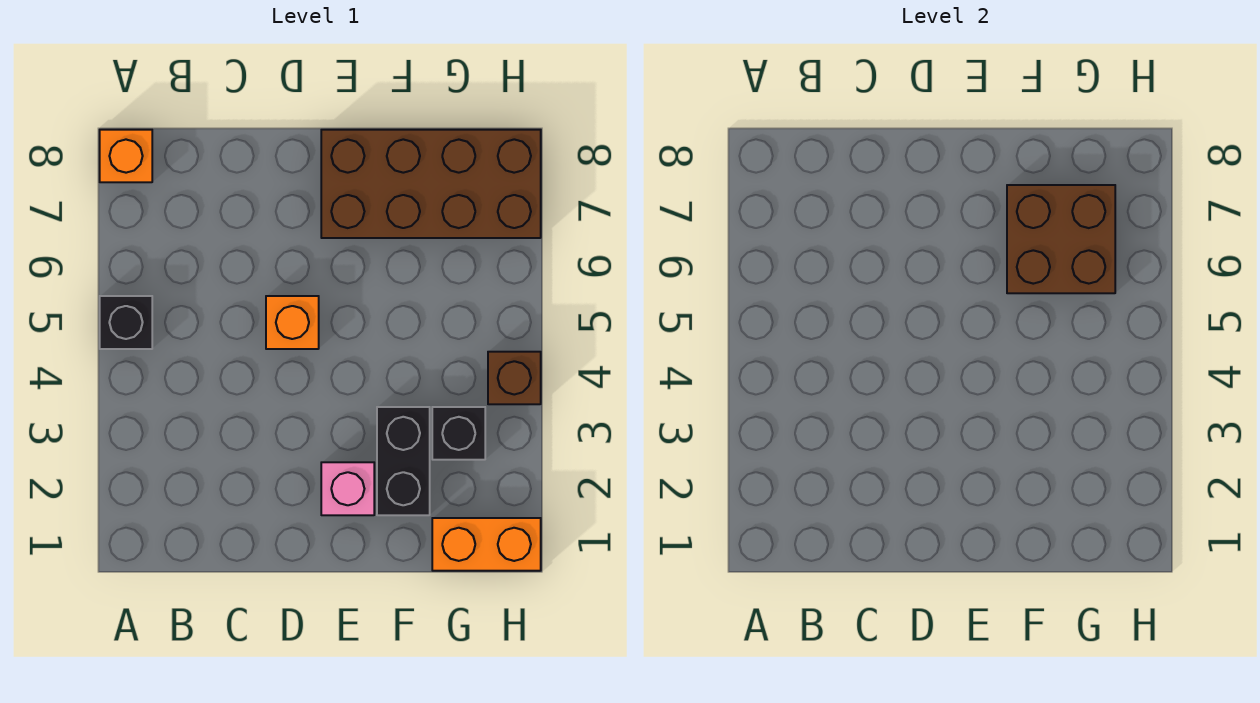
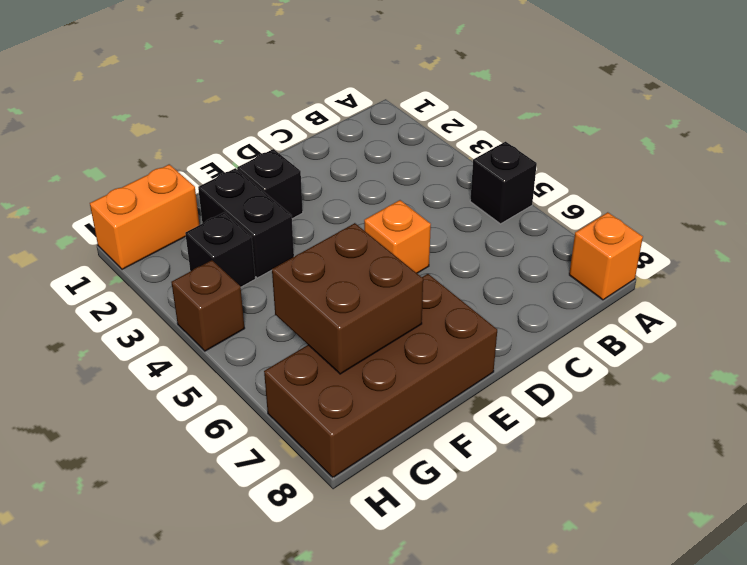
pink 1x1 brick [321,462,374,515] -> black 1x1 brick [237,149,303,219]

